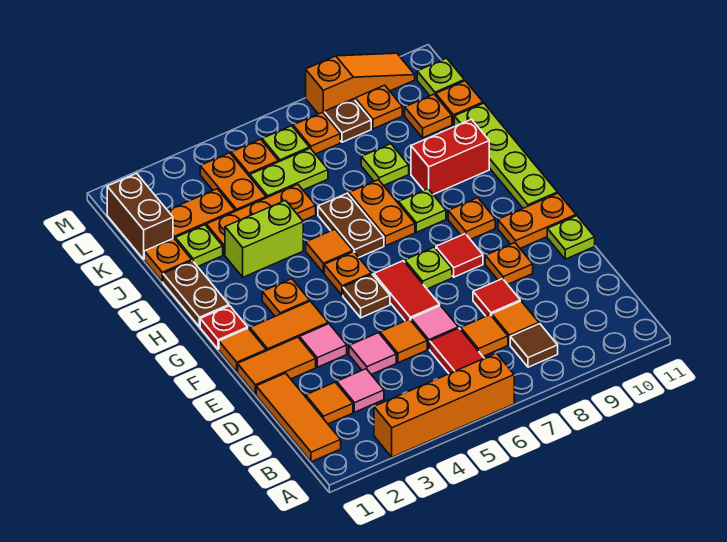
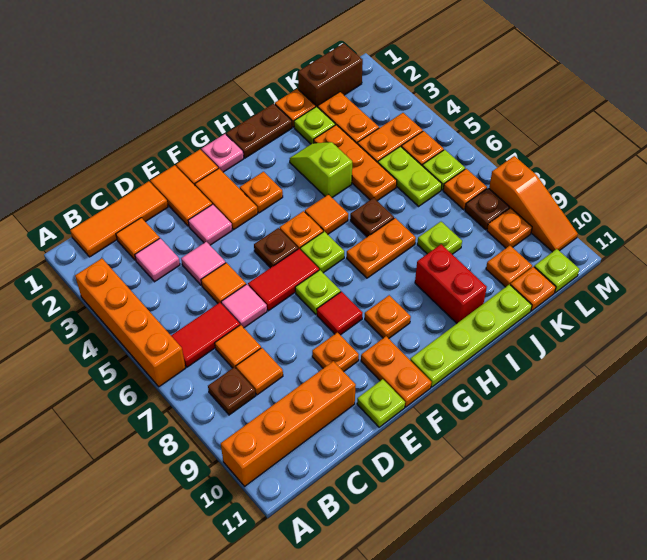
none -> orange 1x4 brick [221,361,356,486]
brown 1x1 tile [510,324,558,367] -> brown 1x1 plate [208,367,256,415]
red 1x1 tile [473,279,520,316] -> none
red 1x1 plate [200,306,248,349] -> pink 1x1 plate [201,134,244,172]
brown 1x2 plate [318,193,384,257] -> brown 1x1 plate [350,198,394,237]
lime 1x1 plate [399,189,446,232] -> lime 1x1 plate moved to [300,231,344,273]
lime 1x2 brick [225,200,303,277] -> lime 1x2 slope [290,142,352,197]

